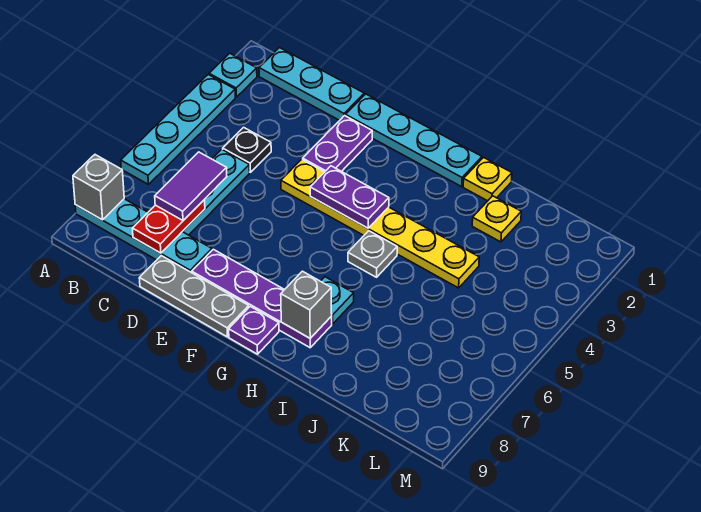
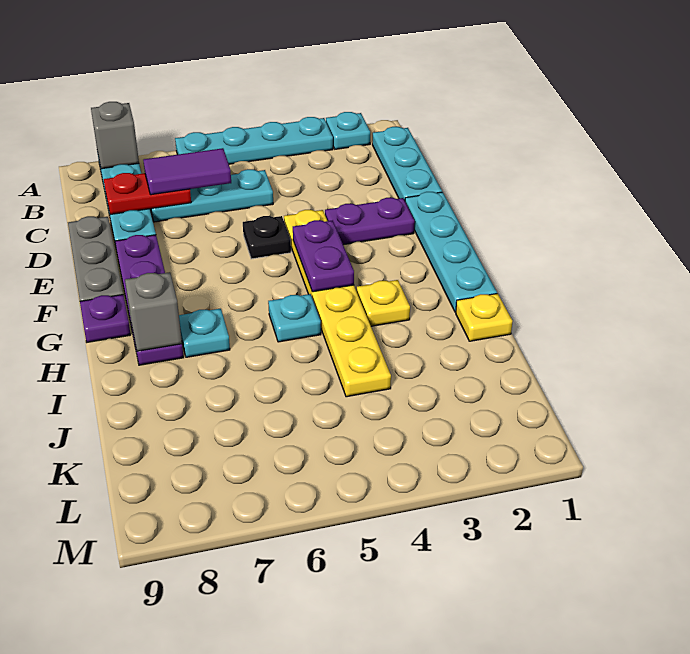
black 1x1 plate [223,127,271,172] -> black 1x1 plate moved to [243,216,291,259]
grey 1x1 plate [348,231,397,277] -> cyan 1x1 plate [268,294,321,342]
yellow 1x1 plate [472,196,521,242] -> yellow 1x1 plate moved to [357,280,410,326]

